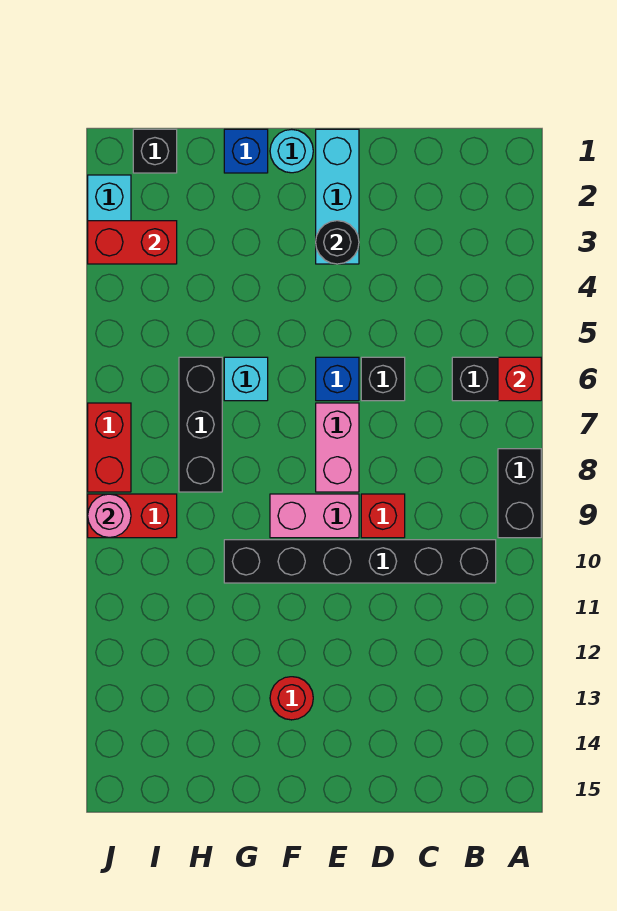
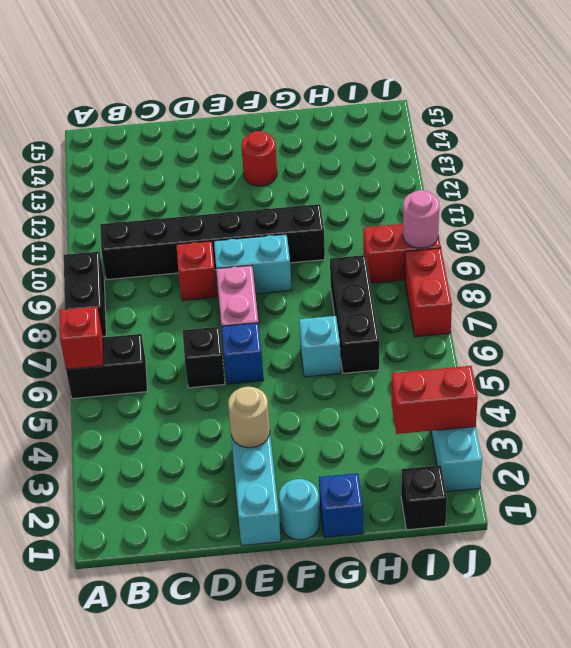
black 1x1 round brick [316,221,359,264] -> tan 1x1 round brick [228,387,270,448]
pink 1x2 brick [270,494,359,538] -> cyan 1x2 brick [214,234,292,294]

